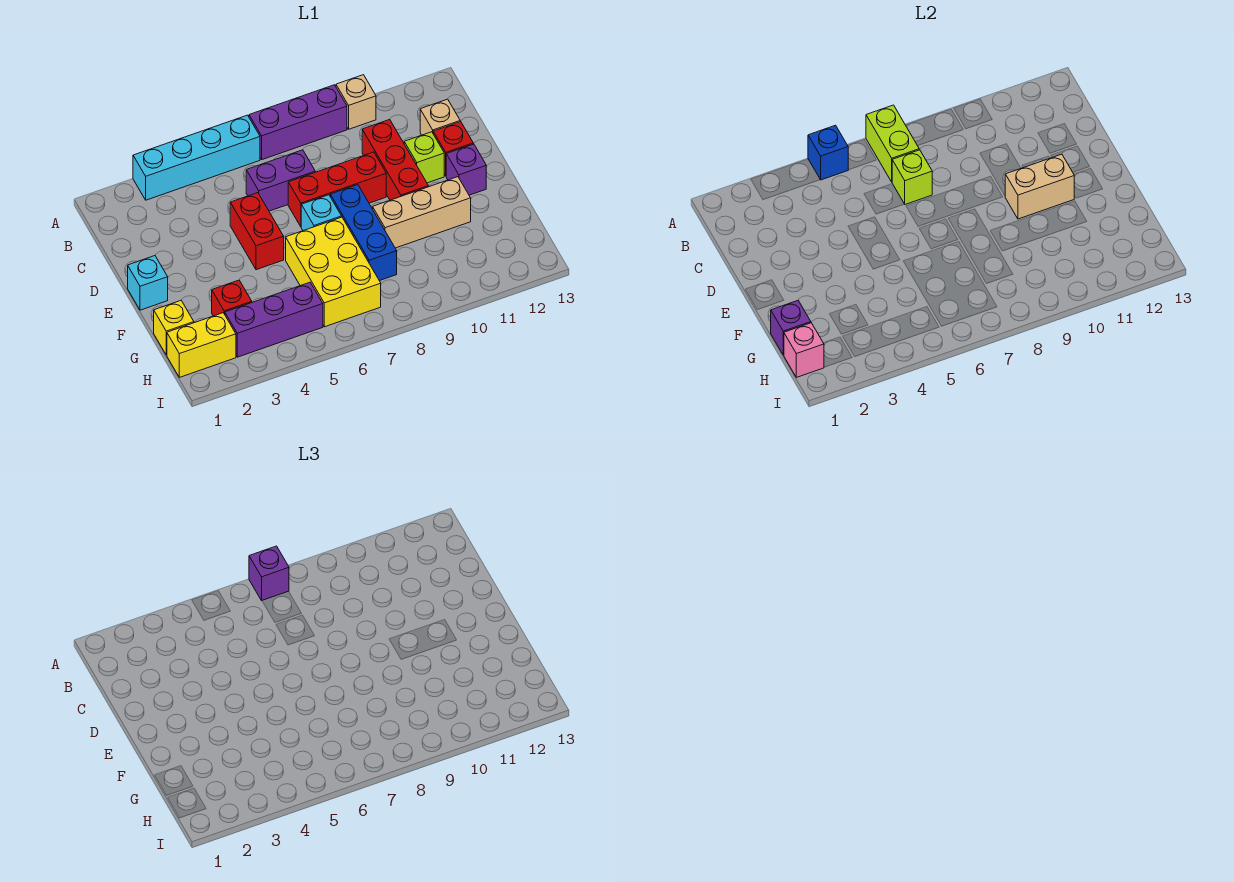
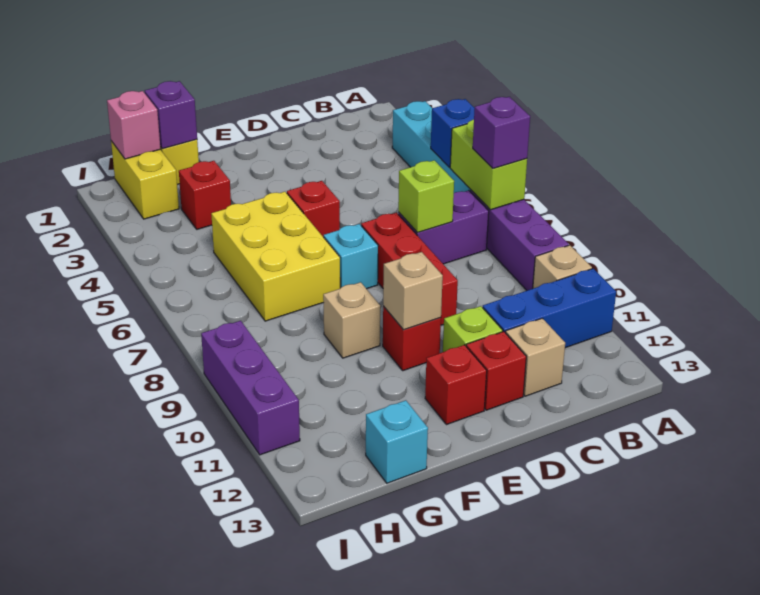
lime 1x2 brick [866,105,919,182] -> lime 1x2 brick turned to [450,120,527,210]
purple 1x2 brick [246,150,315,211] -> purple 1x2 brick turned to [398,190,489,264]
red 1x3 brick [362,120,428,200] -> red 1x1 brick [383,306,441,371]
red 1x2 brick [230,193,284,270] -> red 1x1 brick [287,181,340,237]
cyan 1x1 brick [128,256,168,310] -> cyan 1x1 brick moved to [366,400,428,483]
blue 1x3 brick [330,185,397,281] -> blue 1x3 brick moved to [483,269,616,348]
tan 1x2 brick [1005,154,1074,219] -> tan 1x1 brick [383,252,443,330]
purple 1x1 brick [446,144,486,195] -> red 1x1 brick [425,345,487,425]
yellow 2x3 brick [286,217,381,327] -> yellow 2x3 brick turned to [211,192,340,321]
tan 1x3 brick [373,177,471,248] -> tan 1x1 brick [323,282,380,358]
purple 1x3 brick [225,282,323,357] -> purple 1x3 brick moved to [201,321,300,455]

